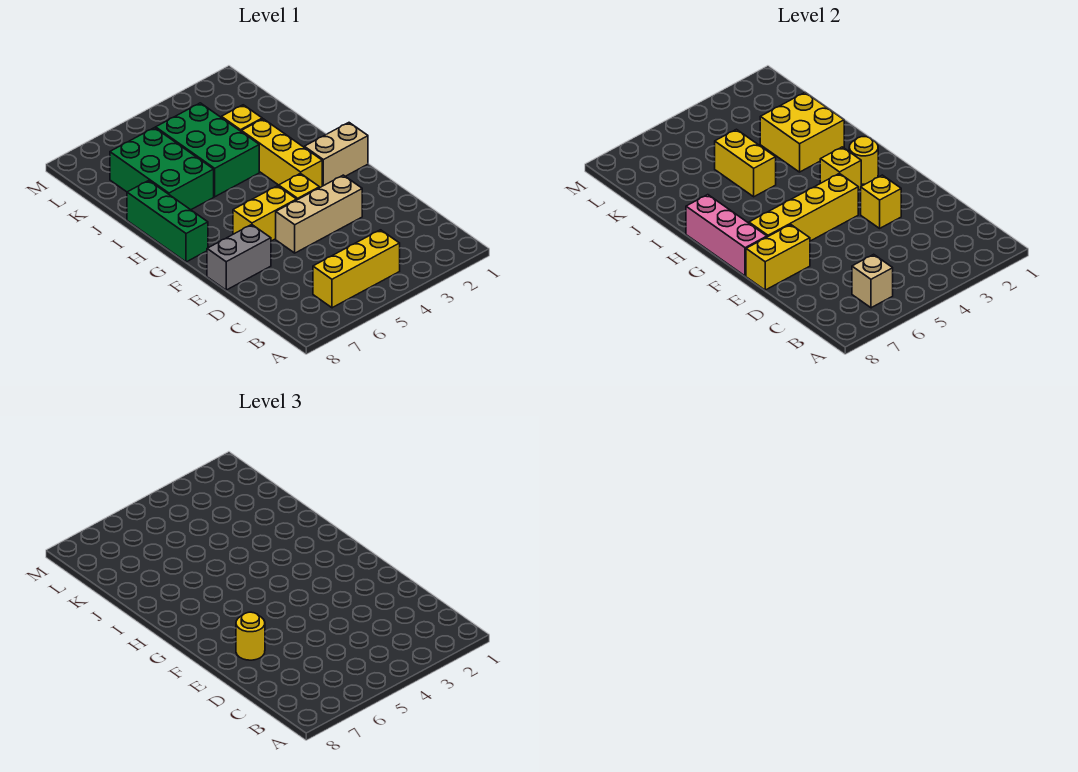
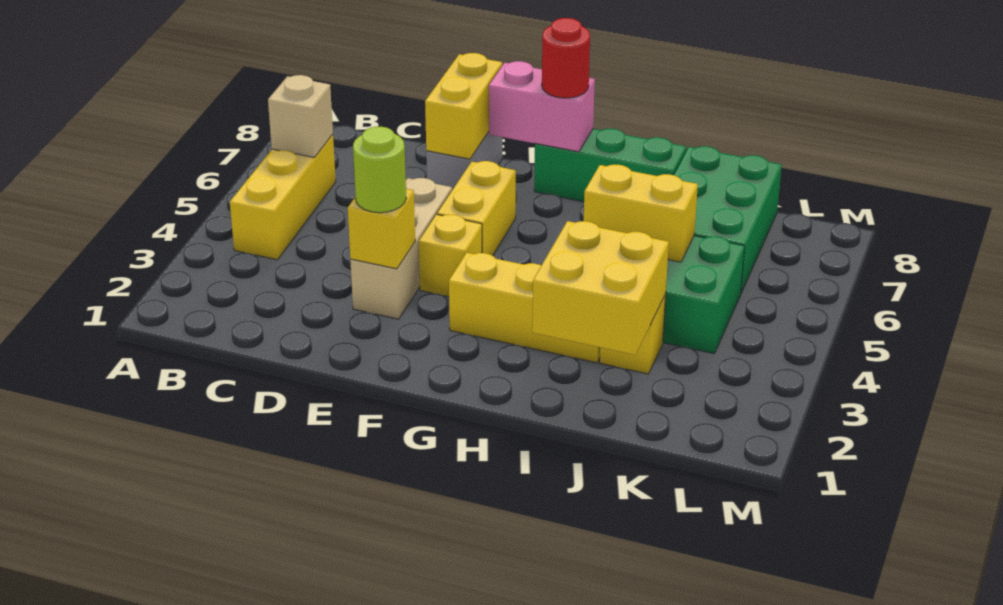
none -> lime 1x1 round brick [353,127,406,213]
yellow 1x1 round brick [236,612,265,660] -> none
yellow 1x4 brick [749,173,858,241] -> none
pink 1x3 brick [686,195,767,276] -> pink 1x2 brick [489,61,595,152]
tan 1x2 brick [304,123,368,186] -> none
yellow 1x1 round brick [849,137,878,184] -> none
yellow 1x1 brick [820,147,861,190] -> none
none -> red 1x1 round brick [542,18,590,98]
green 2x3 brick [110,128,214,210] -> green 2x3 brick turned to [674,146,782,293]

